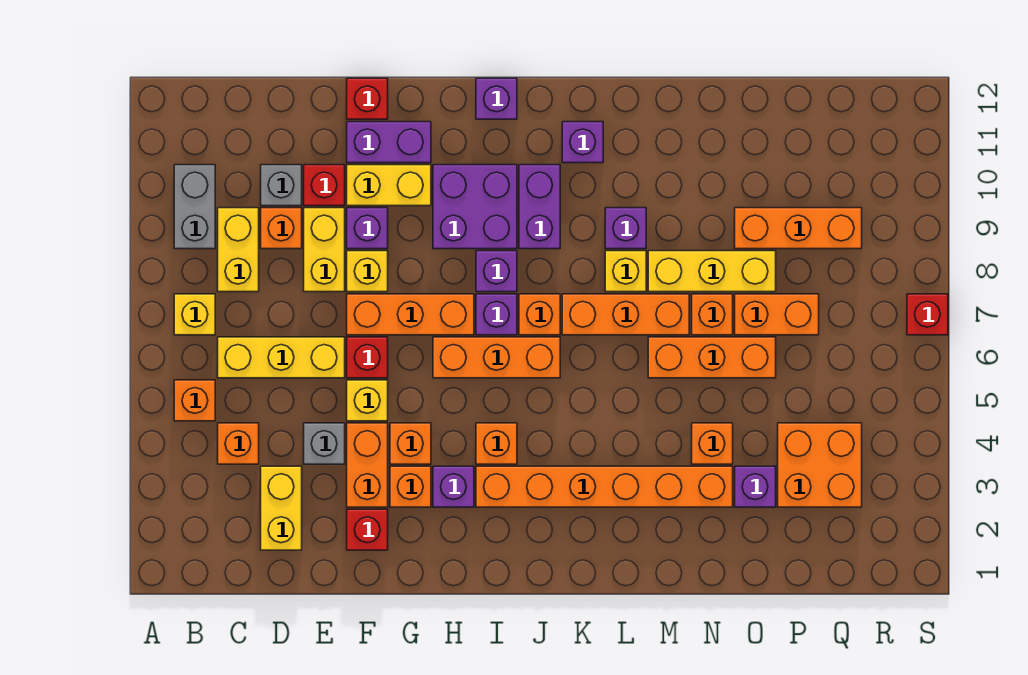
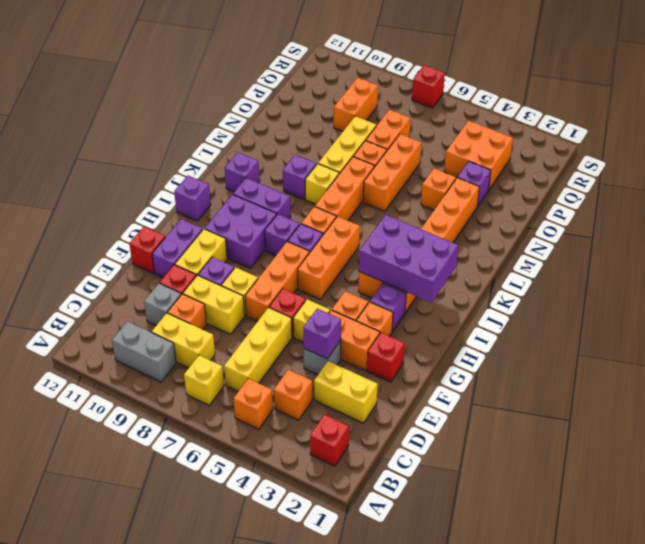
none -> red 1x1 brick [310,415,349,466]
none -> purple 1x1 brick [303,308,341,359]
none -> purple 2x3 brick [359,215,458,303]
orange 1x3 brick [735,208,862,249] -> orange 1x2 brick [334,77,378,131]

